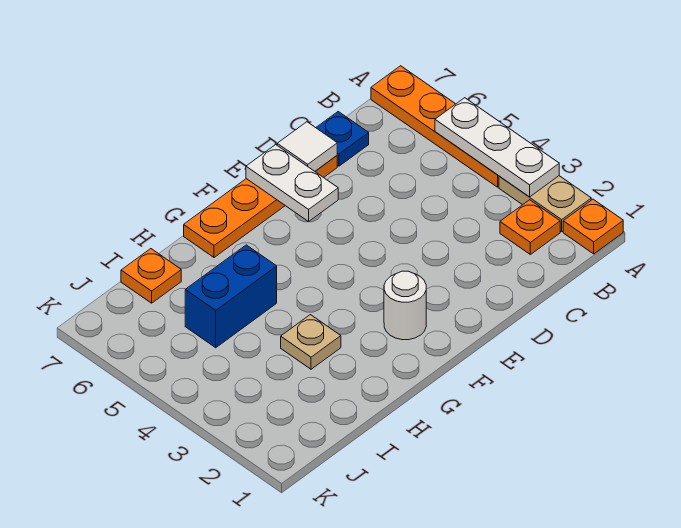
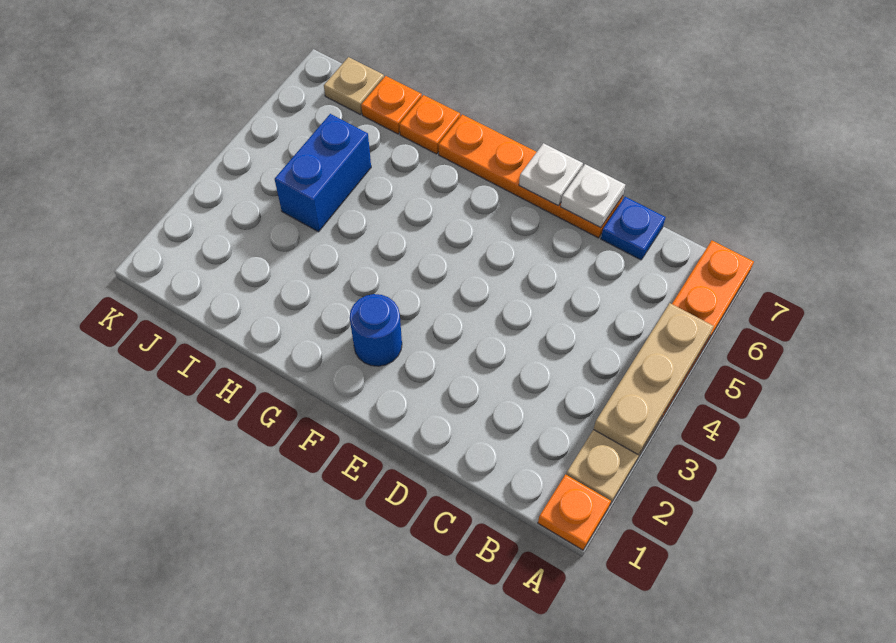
white 1x3 plate [435,98,559,197] -> tan 1x3 plate [593,303,714,455]
orange 1x1 plate [500,200,560,255] -> orange 1x1 plate moved to [399,95,460,154]
white 1x1 tile [277,122,337,171] -> white 1x1 plate [561,164,625,228]
white 1x2 plate [246,145,338,221] -> white 1x1 plate [519,143,583,206]
white 1x1 round brick [384,271,426,340] -> blue 1x1 round brick [349,294,402,366]
tan 1x1 plate [281,315,341,369] -> tan 1x1 plate moved to [324,57,384,114]
blue 1x2 brick [185,245,277,348] -> blue 1x2 brick turned to [275,114,371,232]

